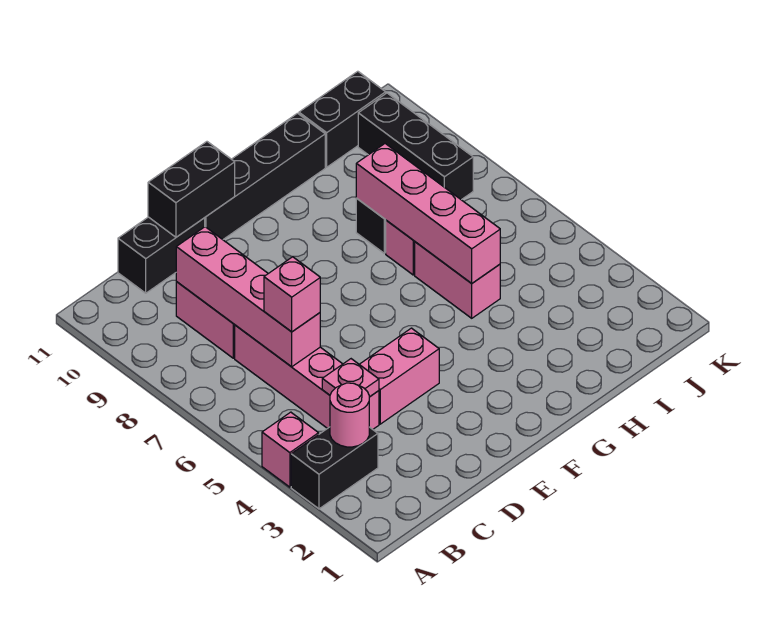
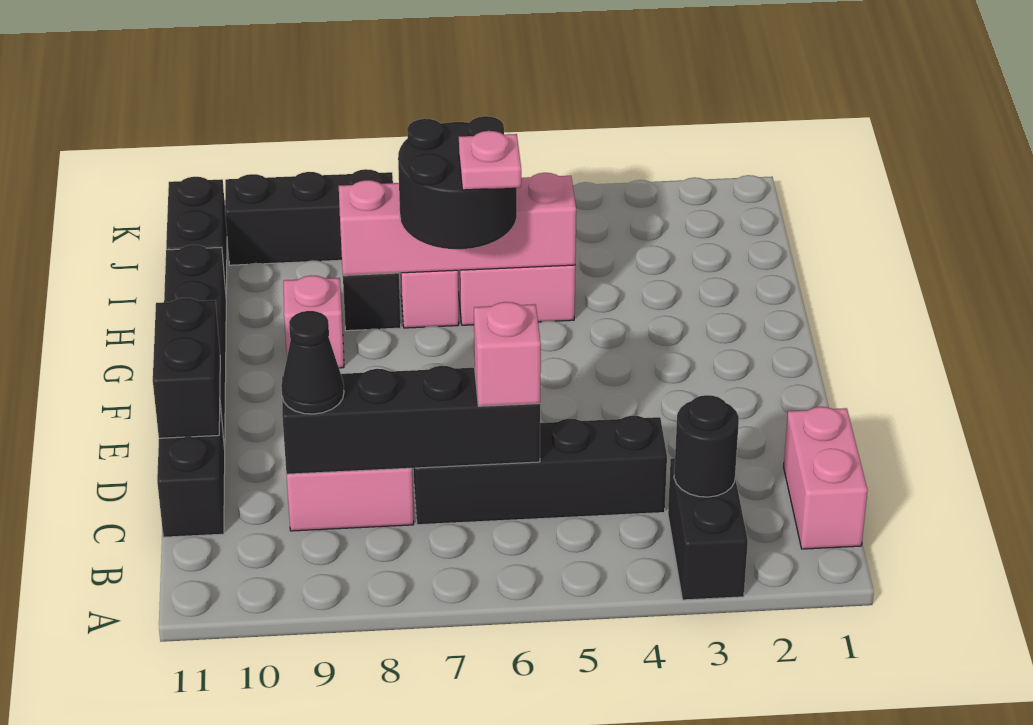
pink 1x1 brick [262,412,319,487] -> pink 1x1 brick moved to [284,276,344,368]
pink 1x1 round brick [330,383,369,447] -> black 1x1 round brick [674,395,739,497]
pink 1x4 brick [235,325,379,429] -> black 1x4 brick [414,416,667,525]
pink 1x1 plate [322,359,379,397] -> pink 1x1 plate moved to [459,131,521,190]
pink 1x4 brick [176,227,320,367] -> black 1x4 brick [282,366,540,474]
none -> black 1x1 cone [281,311,344,414]
pink 1x2 brick [359,328,439,424] -> pink 1x2 brick moved to [784,407,868,549]
none -> black 2x2 round brick [398,116,517,249]

